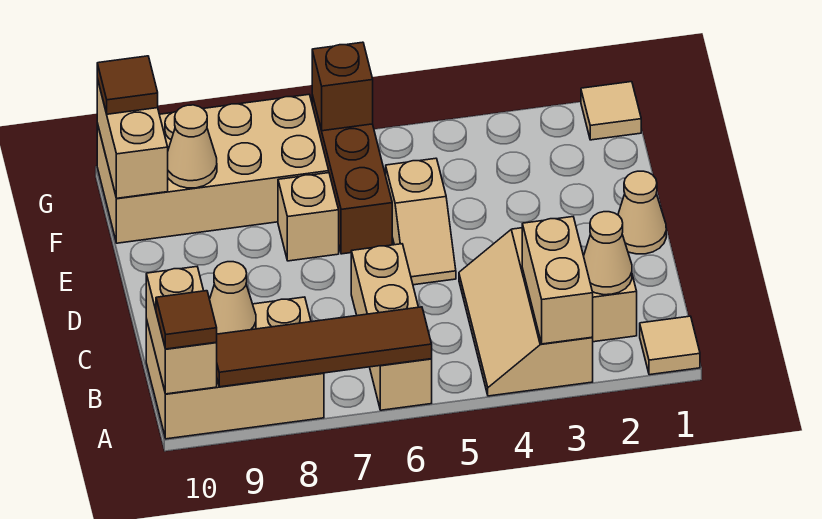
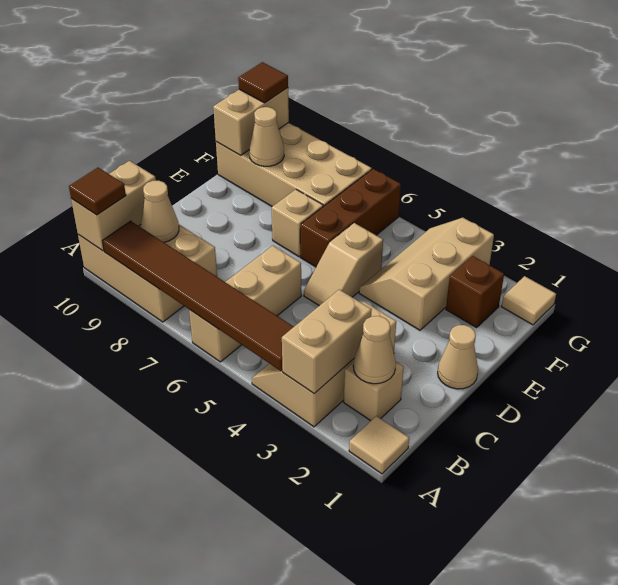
brown 1x4 tile [217,307,432,387] -> brown 1x6 tile [103,221,294,371]
none -> tan 2x3 slope [359,218,494,330]
brown 1x1 brick [312,42,373,131] -> brown 1x1 brick moved to [446,256,504,328]

